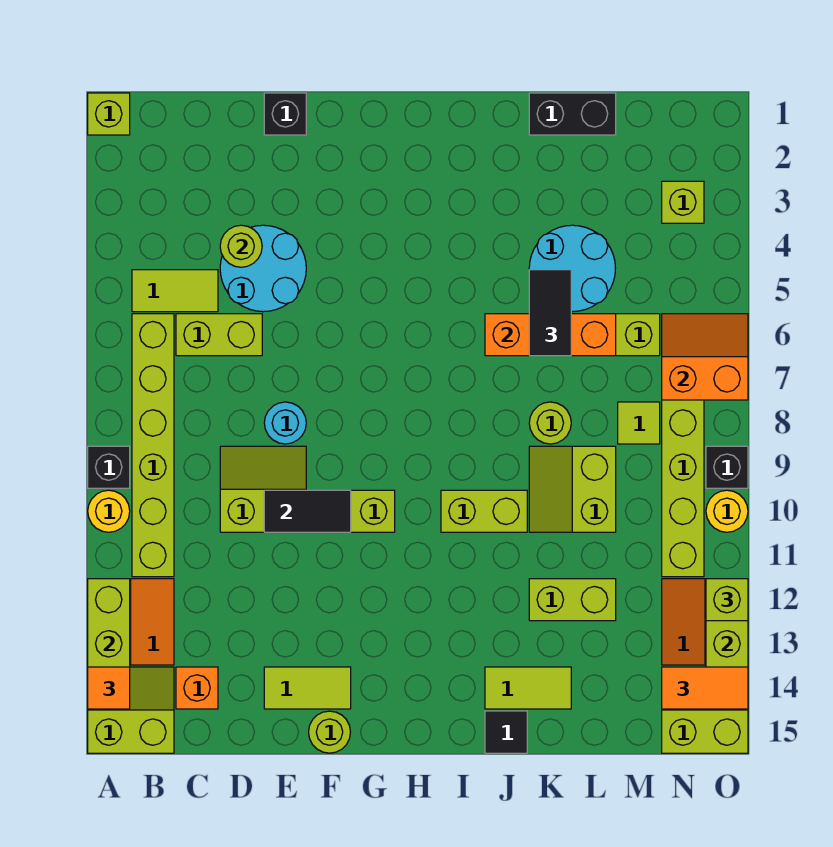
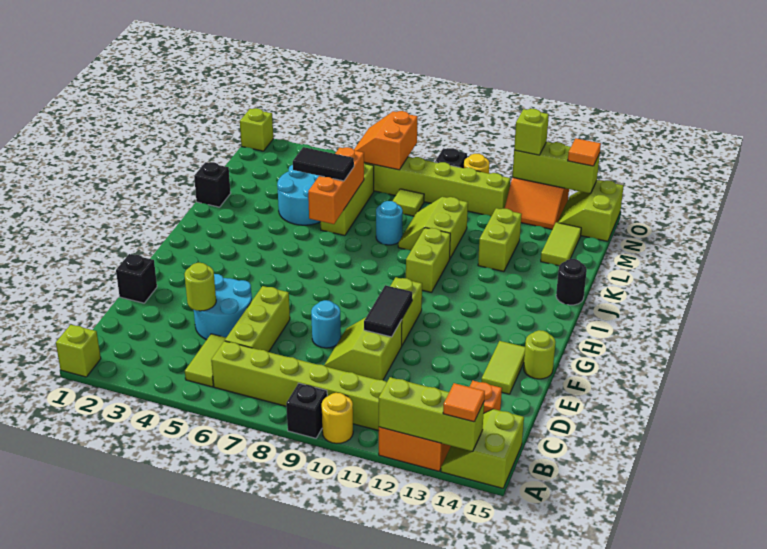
lime 1x2 brick [176,314,262,356] -> lime 1x3 brick [225,286,290,352]
lime 1x2 tile [485,667,571,709] -> lime 1x2 tile moved to [541,222,581,266]
black 1x1 tile [485,711,527,753] -> black 1x1 round brick [556,259,587,305]
black 1x2 brick [529,93,616,135] -> black 1x1 brick [194,162,231,207]
lime 1x1 round brick [529,402,571,444] -> cyan 1x1 round brick [376,201,403,245]
lime 2x2 slope [529,446,616,532] -> lime 2x2 slope turned to [398,197,468,258]
lime 1x1 brick [662,181,704,223] -> lime 1x1 brick moved to [240,108,273,151]
orange 1x2 tile [662,667,748,709] -> orange 1x1 tile [568,138,601,166]

